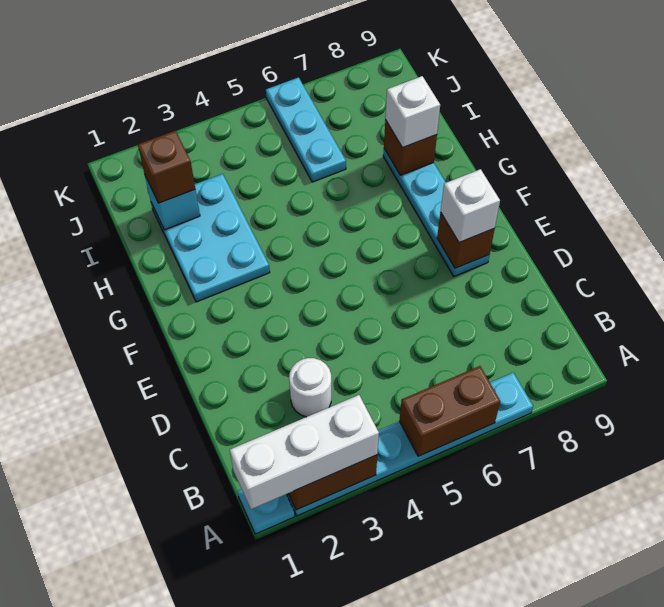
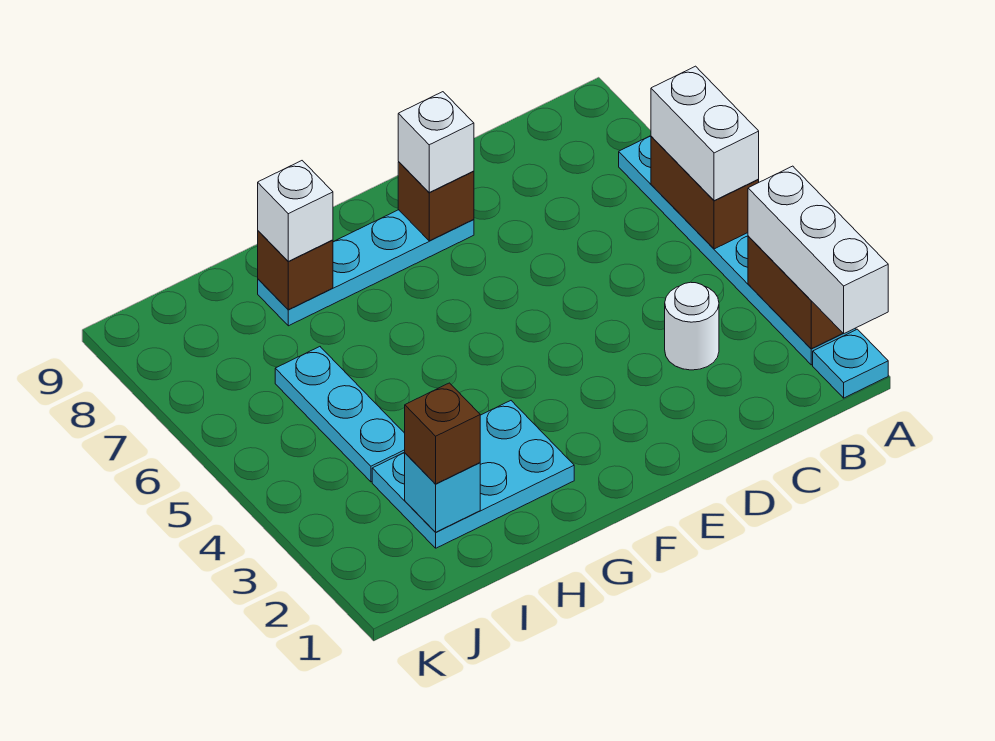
none -> white 1x2 brick [651,66,759,201]
cyan 1x3 plate [266,77,346,182] -> cyan 1x3 plate turned to [275,347,405,482]

